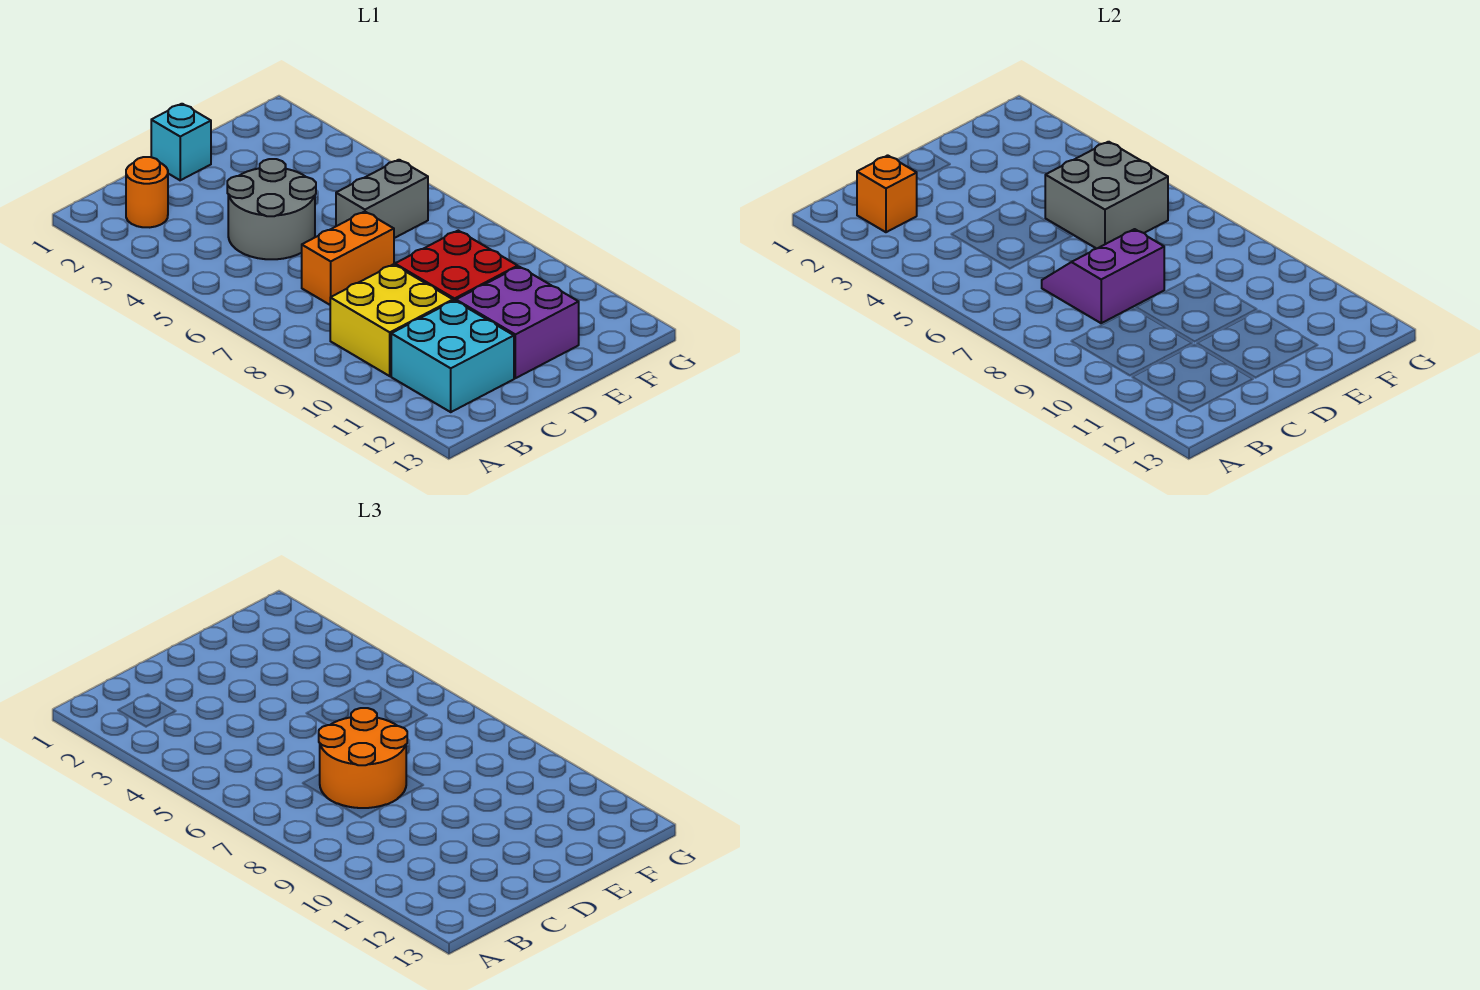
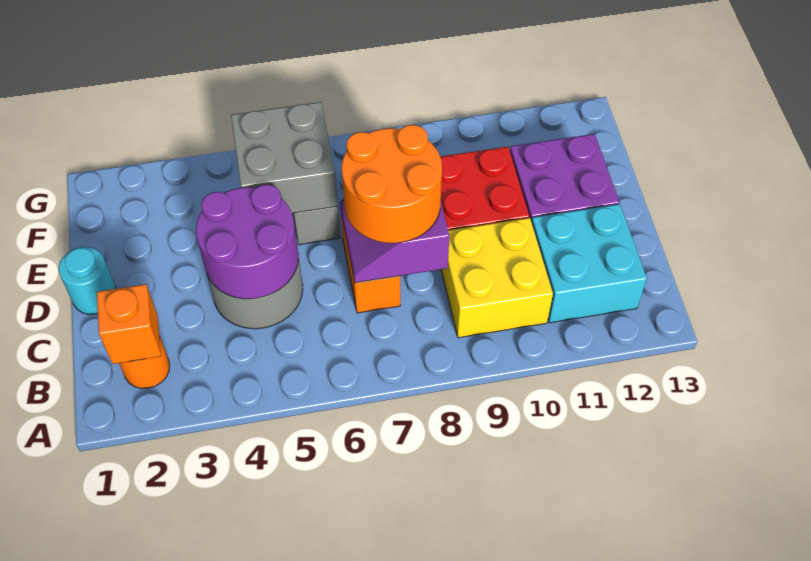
none -> purple 2x2 round brick [196,185,298,299]
cyan 1x1 brick [151,104,211,180] -> cyan 1x1 round brick [59,247,116,315]

